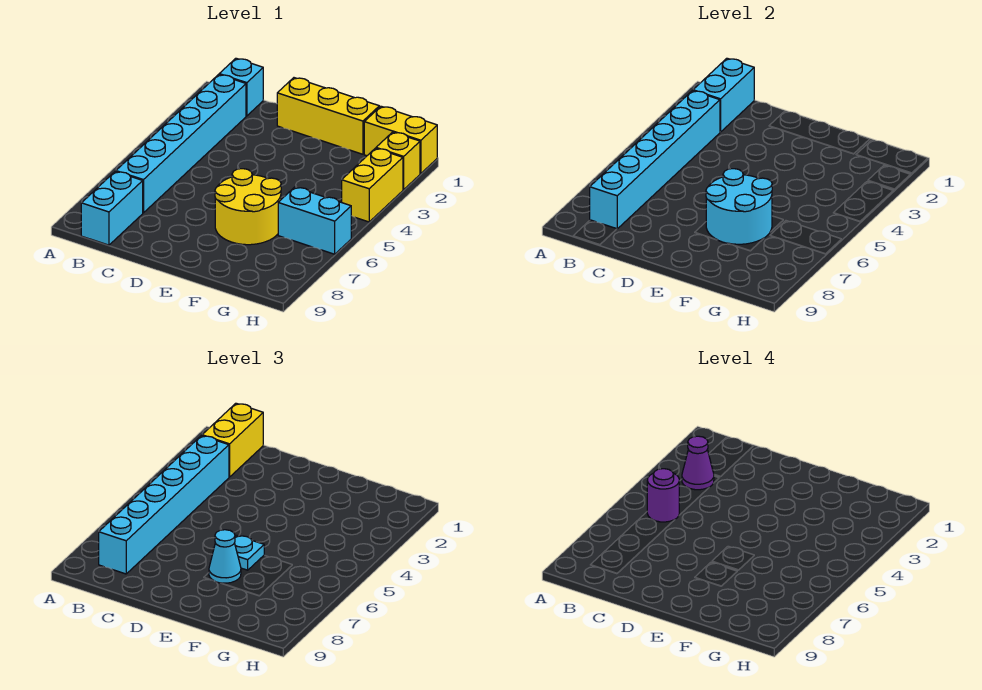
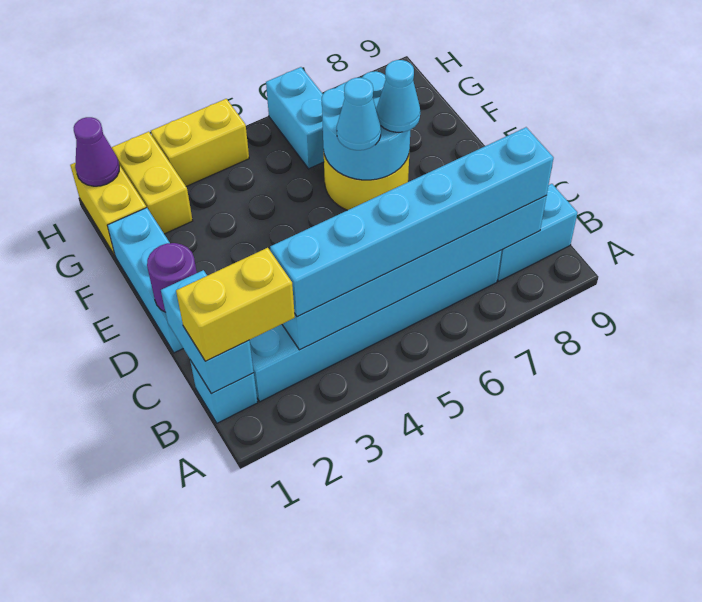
cyan 1x2 brick [693,58,754,132] -> cyan 1x2 brick turned to [161,270,254,394]
purple 1x1 cone [682,436,714,490] -> purple 1x1 cone moved to [74,117,119,186]
purple 1x1 round brick [647,469,679,522] -> purple 1x1 round brick moved to [147,243,197,312]
yellow 1x3 brick [277,78,379,154] -> cyan 1x3 brick [107,208,183,353]
cyan 1x1 plate [235,535,264,570] -> cyan 1x1 cone [337,78,381,150]
yellow 1x1 brick [376,132,420,190] -> yellow 1x2 brick [111,132,193,234]

